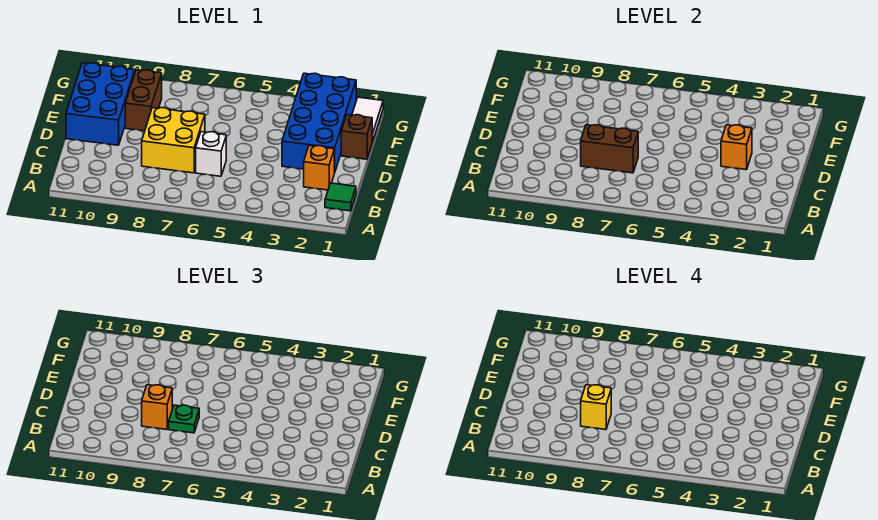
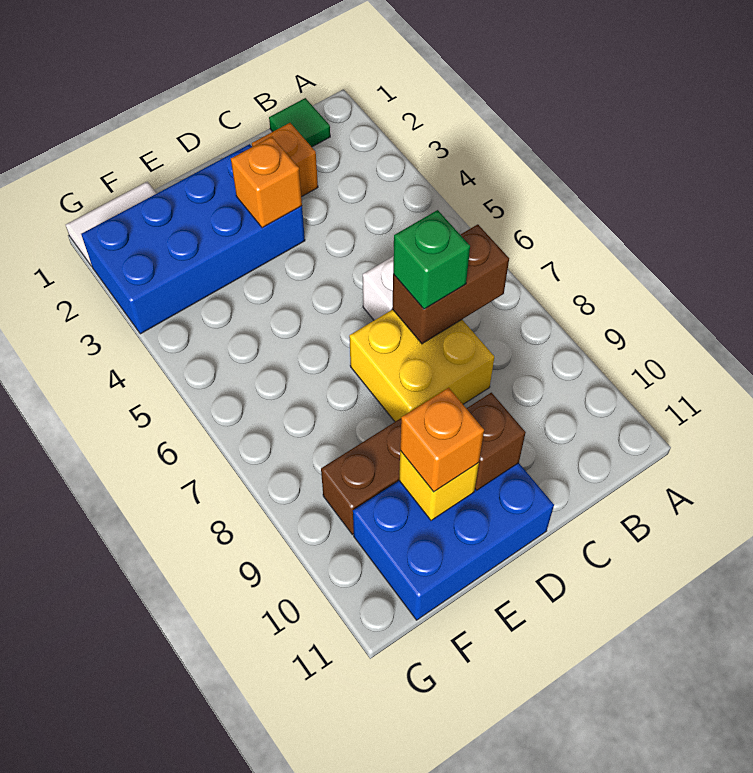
brown 1x2 brick [581,125,638,173] -> brown 1x2 brick turned to [392,224,509,344]
green 1x1 plate [169,405,199,433] -> green 1x1 brick [393,210,470,309]
orange 1x1 brick [142,385,172,429] -> orange 1x1 brick moved to [400,388,484,492]
yellow 1x1 brick [581,385,611,429] -> yellow 1x1 brick moved to [399,451,479,520]
brown 1x1 brick [341,115,372,159] -> brown 1x1 brick moved to [466,393,526,490]

